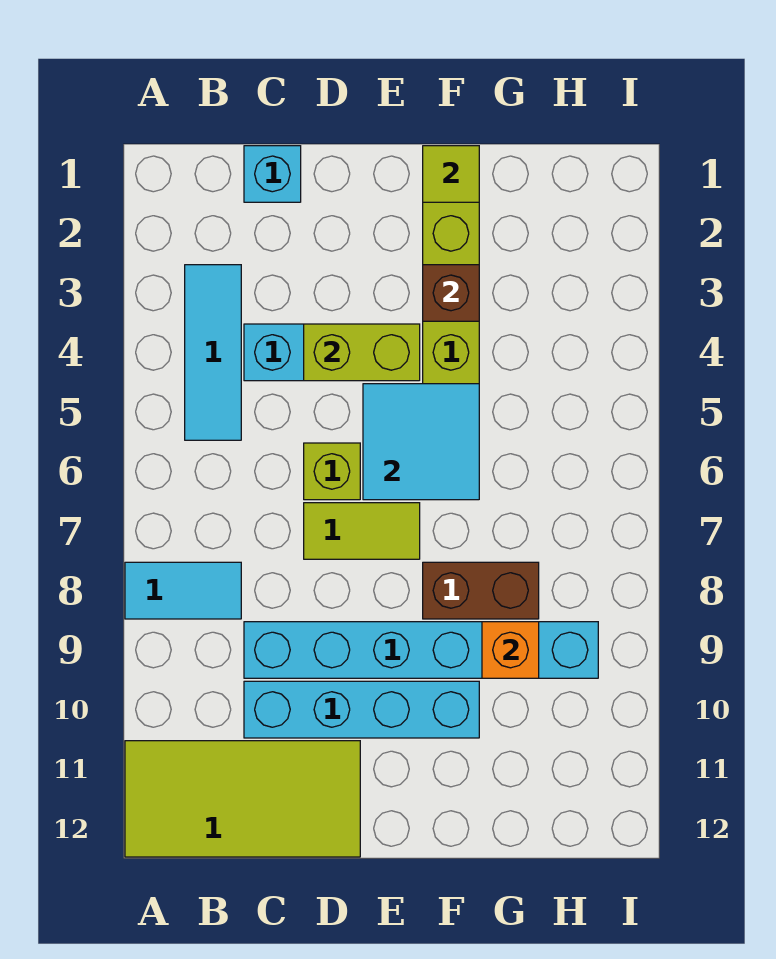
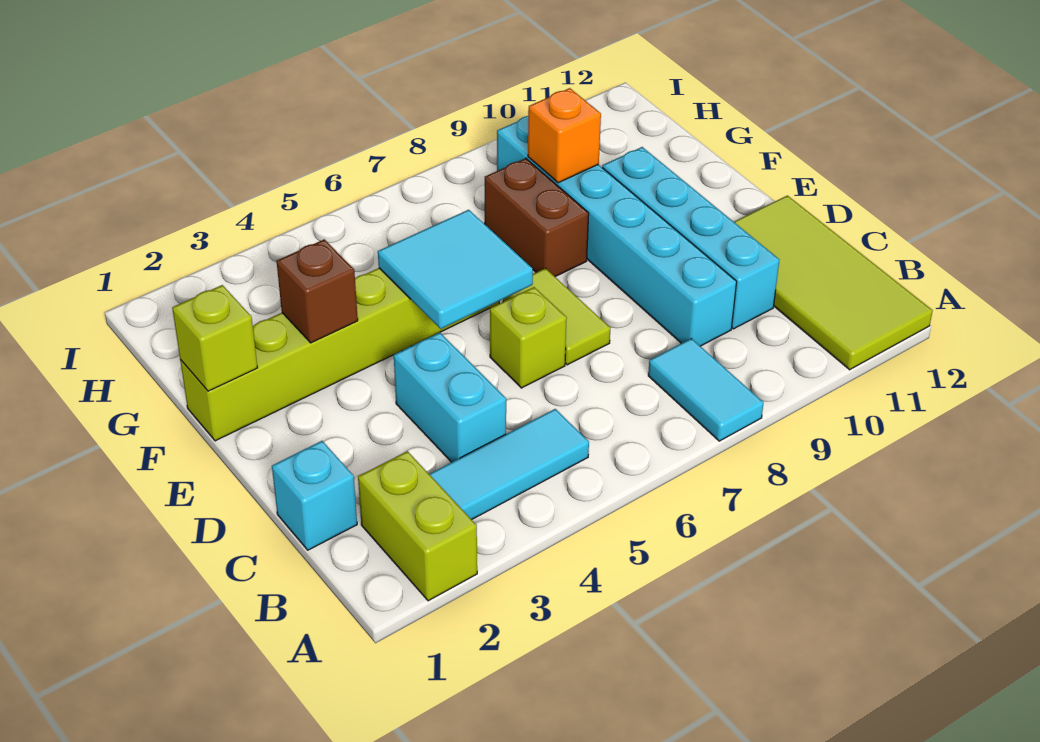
lime 1x2 brick [304,324,420,381] -> lime 1x2 brick moved to [358,451,477,601]
lime 1x1 tile [423,146,479,202] -> lime 1x1 brick [172,285,257,391]

